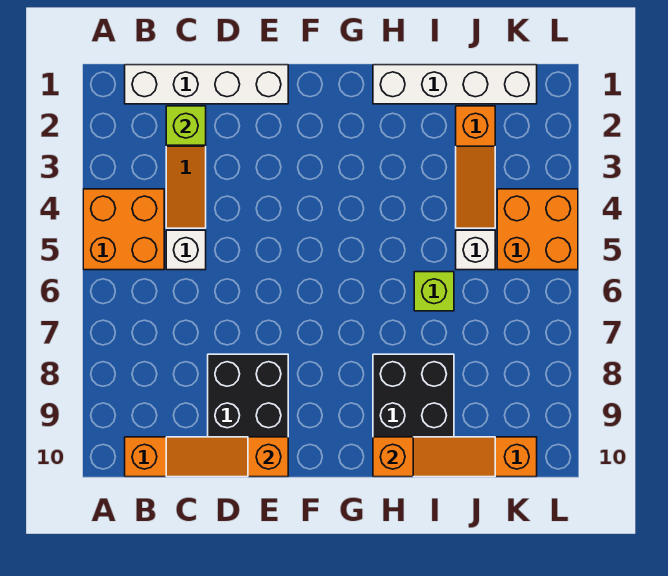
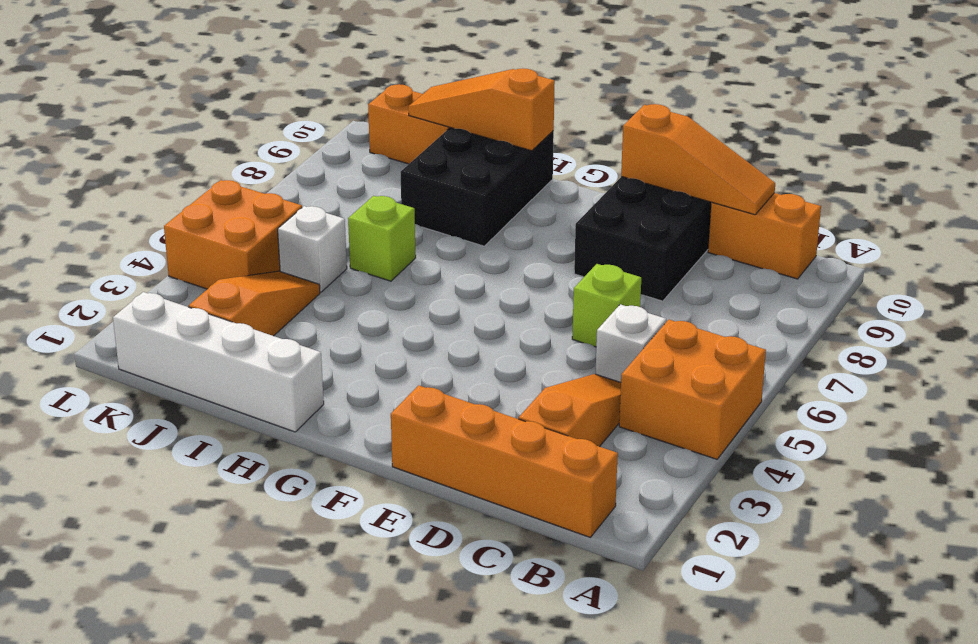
white 1x4 brick [125,65,288,104] -> orange 1x4 brick [391,385,618,537]
lime 1x1 brick [166,106,206,145] -> lime 1x1 brick moved to [572,264,641,347]

